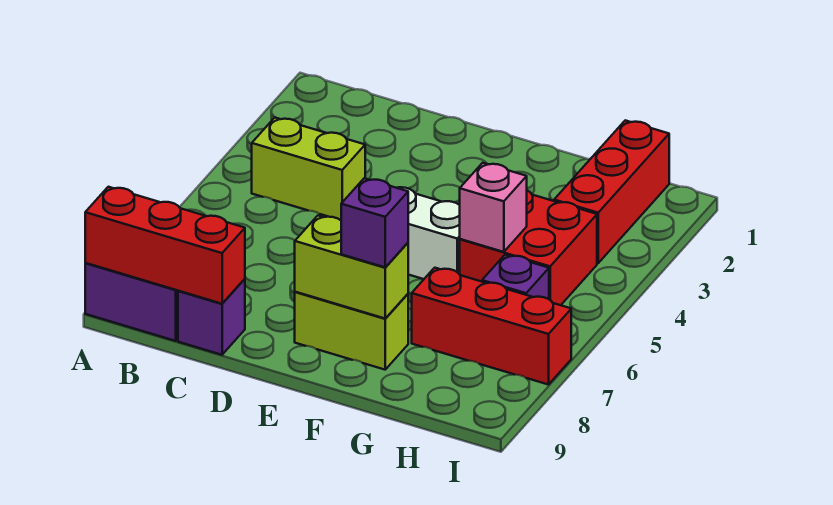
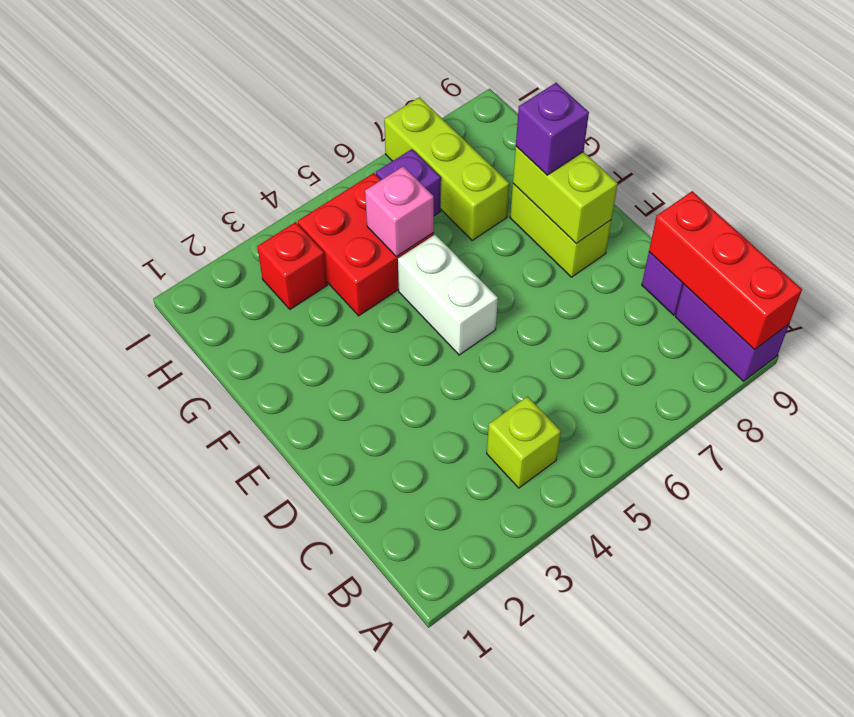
lime 1x2 brick [252,118,365,220] -> lime 1x1 brick [487,396,561,488]
red 1x3 brick [412,268,571,385] -> lime 1x3 brick [384,97,509,240]
red 1x3 brick [554,120,669,263] -> red 1x1 brick [257,222,327,309]

